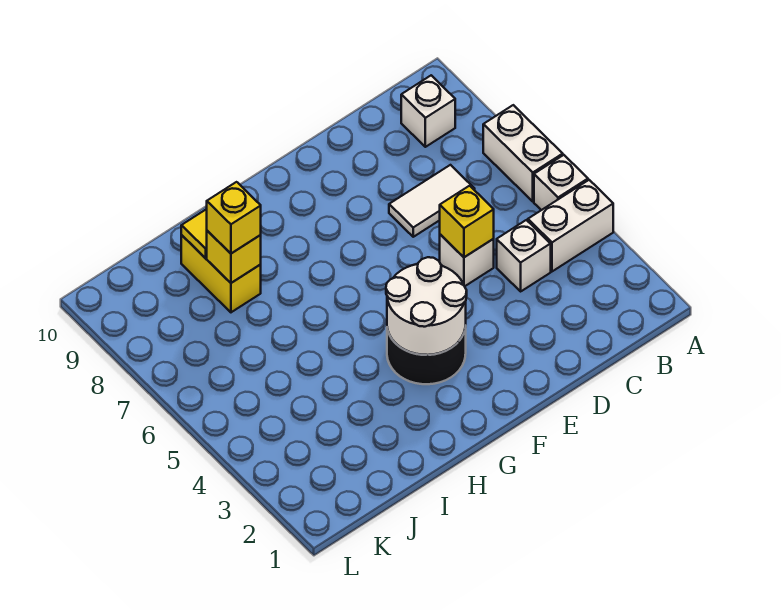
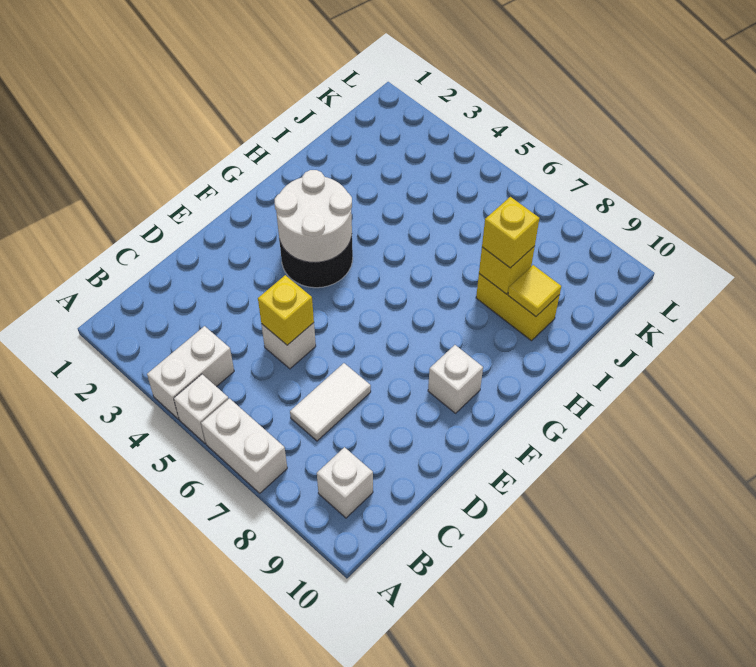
white 1x1 brick [497,220,551,291] -> white 1x1 brick moved to [428,345,483,413]

